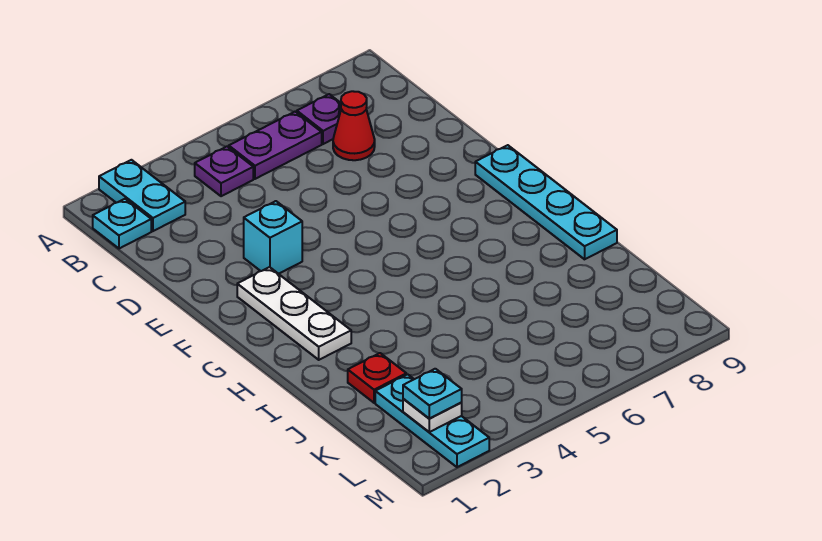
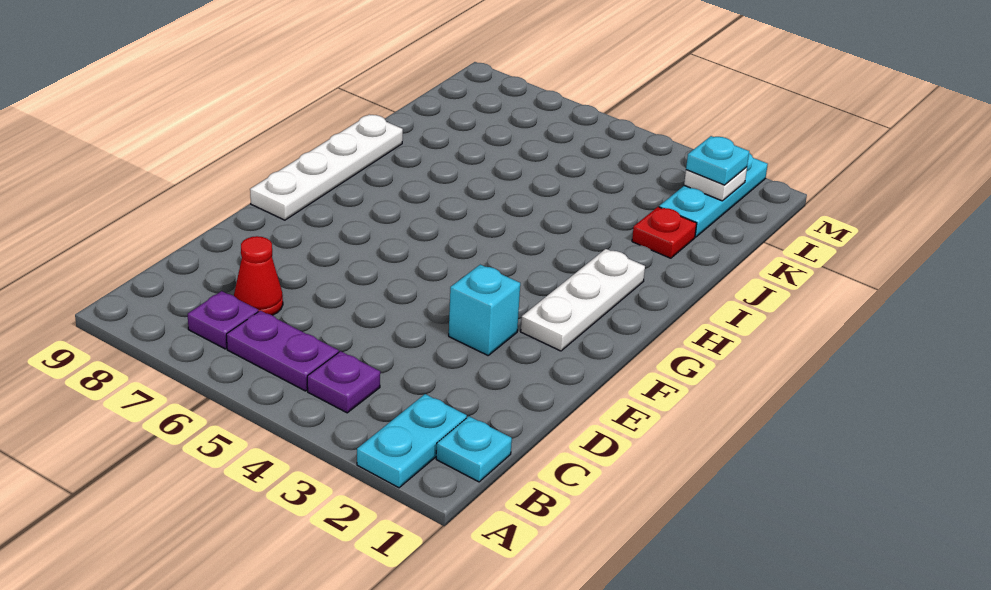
cyan 1x4 plate [475,145,617,259] -> white 1x4 plate [250,114,403,220]

